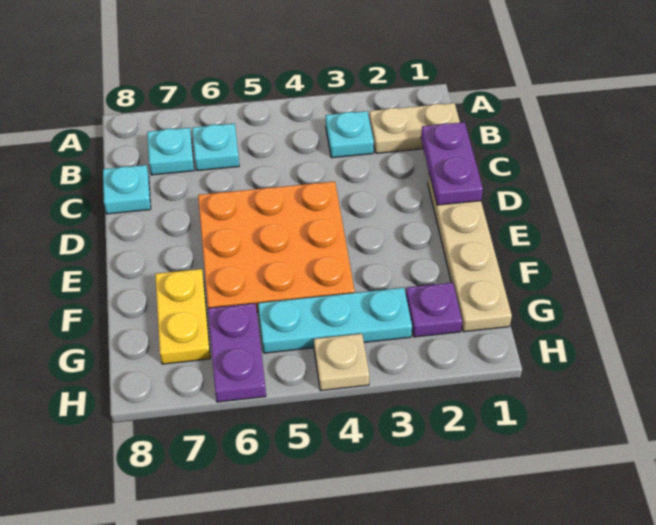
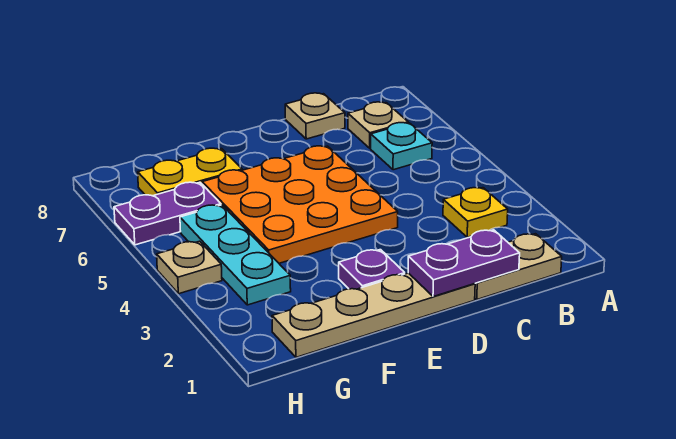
tan 1x2 plate [369,103,460,153] -> tan 1x2 plate turned to [475,234,562,299]
cyan 1x1 plate [326,111,374,158] -> yellow 1x1 plate [443,188,508,237]
cyan 1x1 plate [147,128,194,175] -> tan 1x1 plate [348,102,408,148]
cyan 1x1 plate [103,165,151,214] -> tan 1x1 plate [285,93,345,139]
purple 1x1 plate [406,283,462,337] -> purple 1x1 plate moved to [339,250,405,289]

